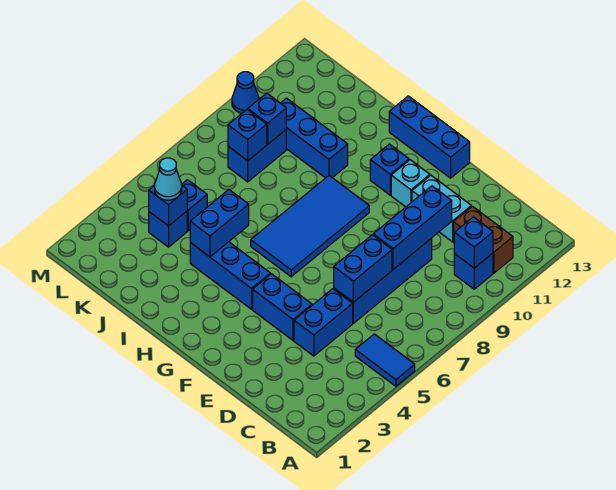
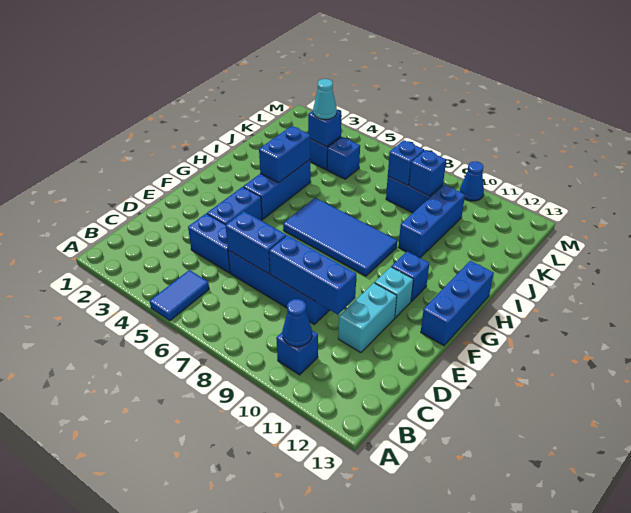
blue 1x1 brick [454,217,493,268] -> blue 1x1 cone [282,299,312,347]
brown 1x2 brick [454,206,513,273] -> none
blue 1x2 brick [190,190,249,257] -> blue 1x2 brick turned to [259,126,310,183]

